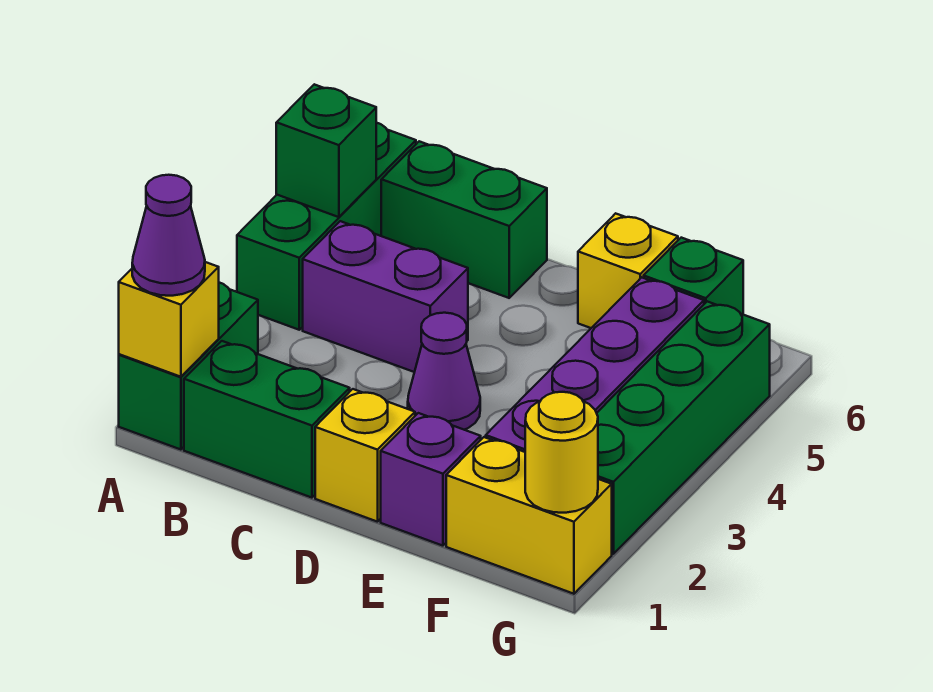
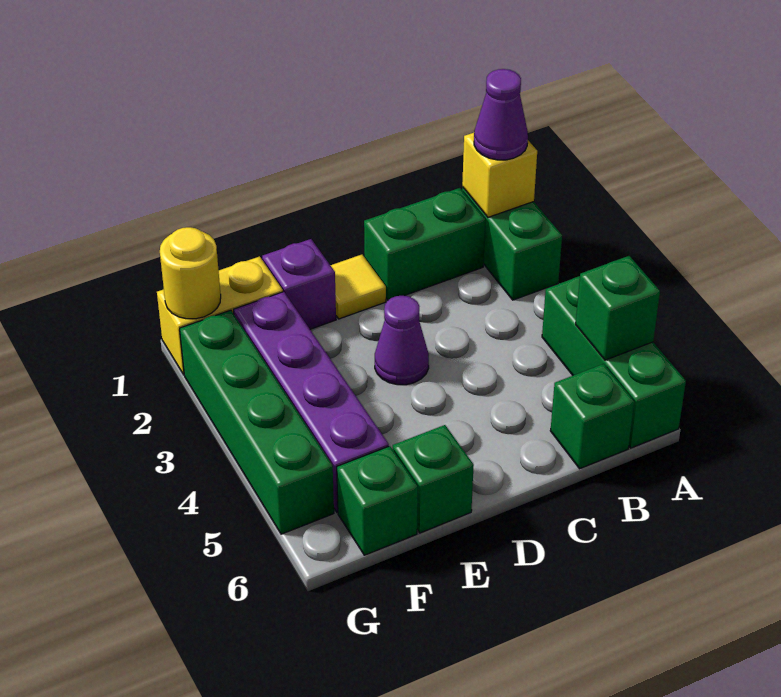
purple 1x2 brick [303,221,468,372] -> none
green 1x2 brick [381,141,547,298] -> green 1x1 brick [550,364,634,469]
yellow 1x1 brick [315,389,415,522] -> yellow 1x1 tile [331,255,386,319]
yellow 1x1 brick [578,213,678,328] -> green 1x1 brick [393,425,474,533]

